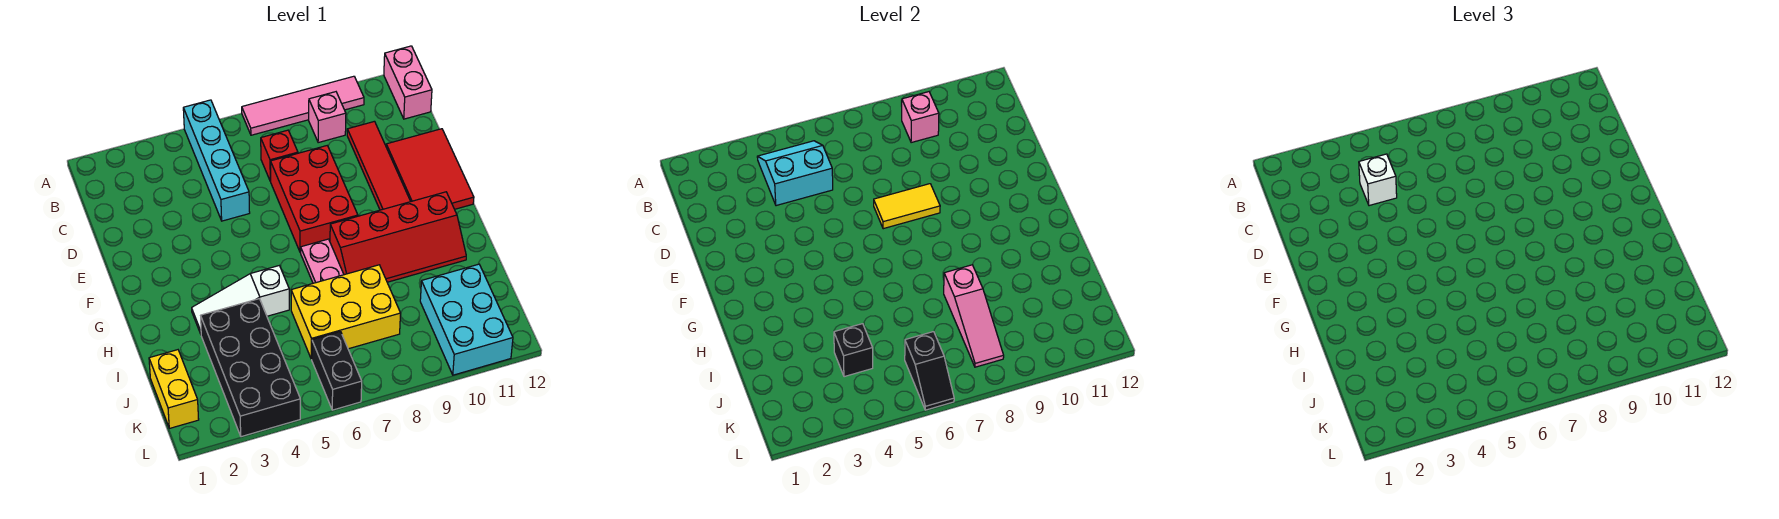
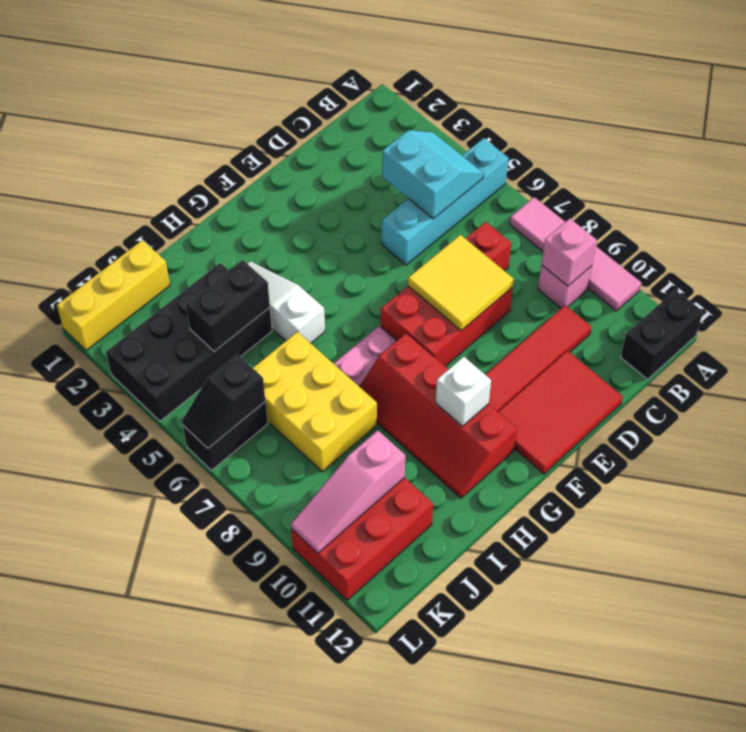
pink 1x2 brick [384,46,432,119] -> black 1x2 brick [621,290,703,380]
white 1x1 brick [1359,154,1397,206] -> white 1x1 brick moved to [436,357,491,426]
yellow 1x2 tile [874,184,940,229] -> yellow 2x2 tile [408,235,514,331]
pink 1x3 slope [944,265,1004,367] -> pink 1x3 slope moved to [291,430,405,553]
yellow 1x2 brick [149,350,199,428] -> yellow 1x3 brick [57,240,170,350]
black 1x1 brick [834,324,873,377] -> black 1x2 brick [186,260,270,351]
cyan 2x3 brick [420,264,513,375] -> red 2x3 brick [291,477,433,600]

